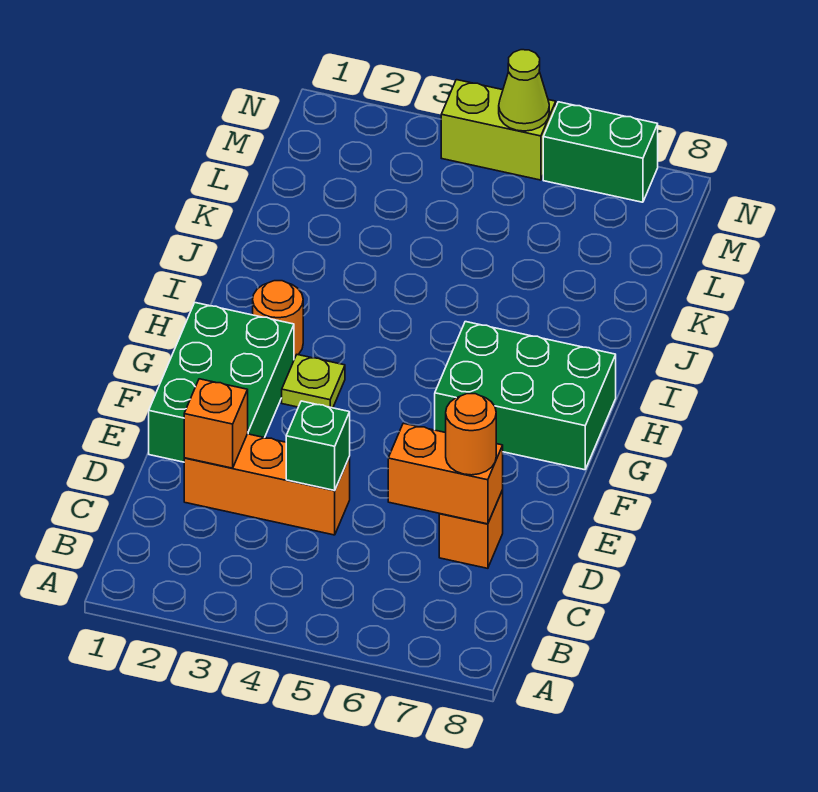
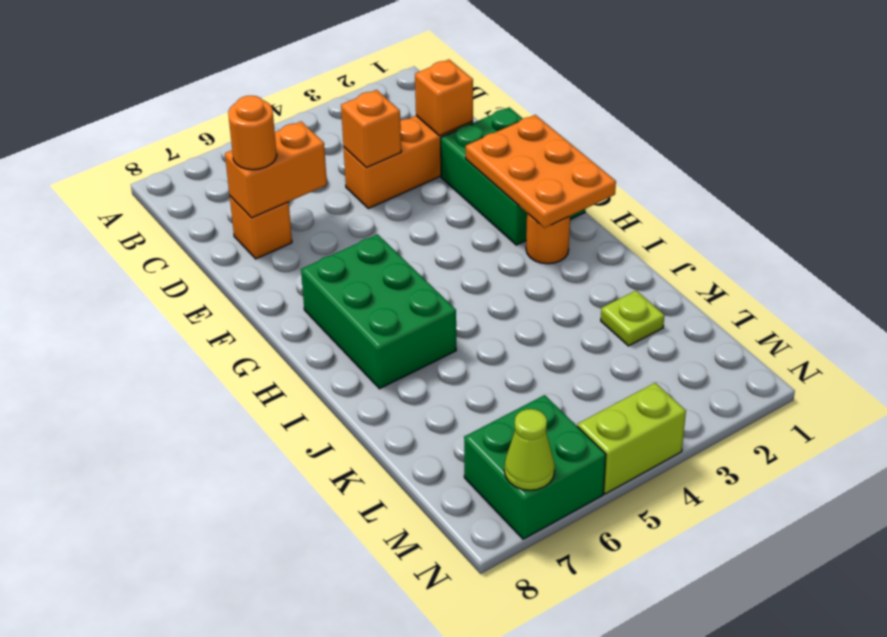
green 1x1 brick [286,401,350,490] -> orange 1x1 brick [341,90,401,168]
none -> orange 2x3 plate [466,115,616,228]
lime 1x1 plate [282,355,345,408] -> lime 1x1 plate moved to [601,291,664,346]
green 2x3 brick [435,322,616,470] -> green 2x3 brick turned to [301,234,456,389]
lime 1x1 cone [499,50,549,131] -> lime 1x1 cone moved to [504,409,555,490]
green 1x2 brick [543,102,658,202] -> green 2x2 brick [464,395,606,539]

